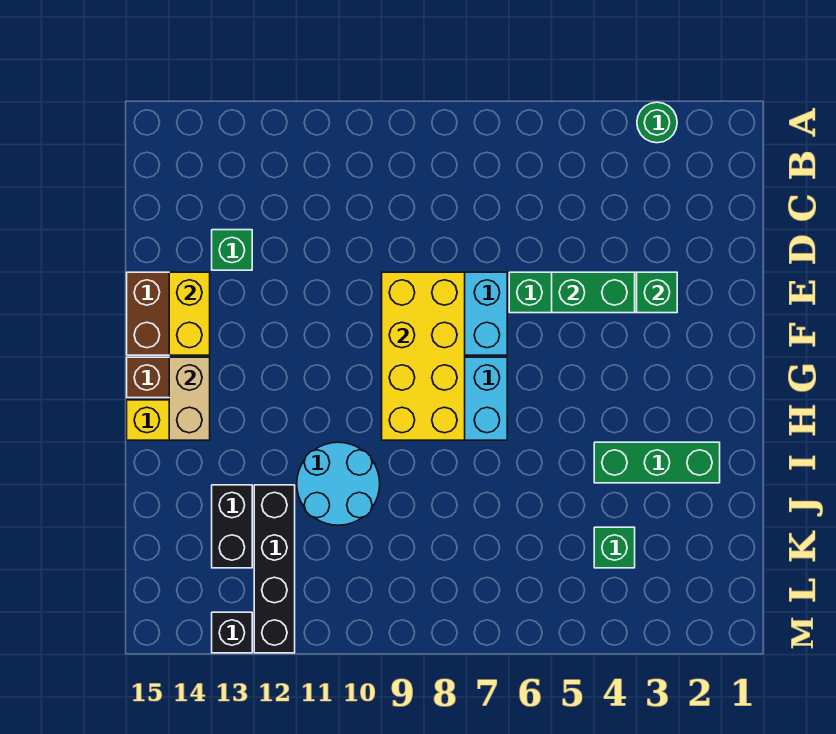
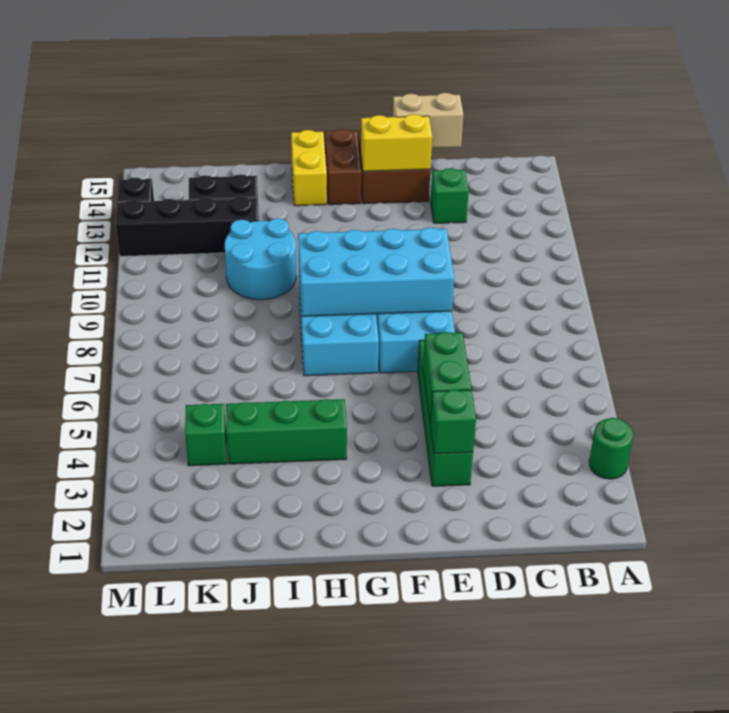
yellow 2x4 brick [382,272,465,440] -> cyan 2x4 brick [298,227,454,316]
tan 1x2 brick [169,357,210,440] -> tan 1x2 brick moved to [393,93,463,148]
green 1x3 brick [594,442,720,483] -> green 1x3 brick turned to [226,399,347,464]

